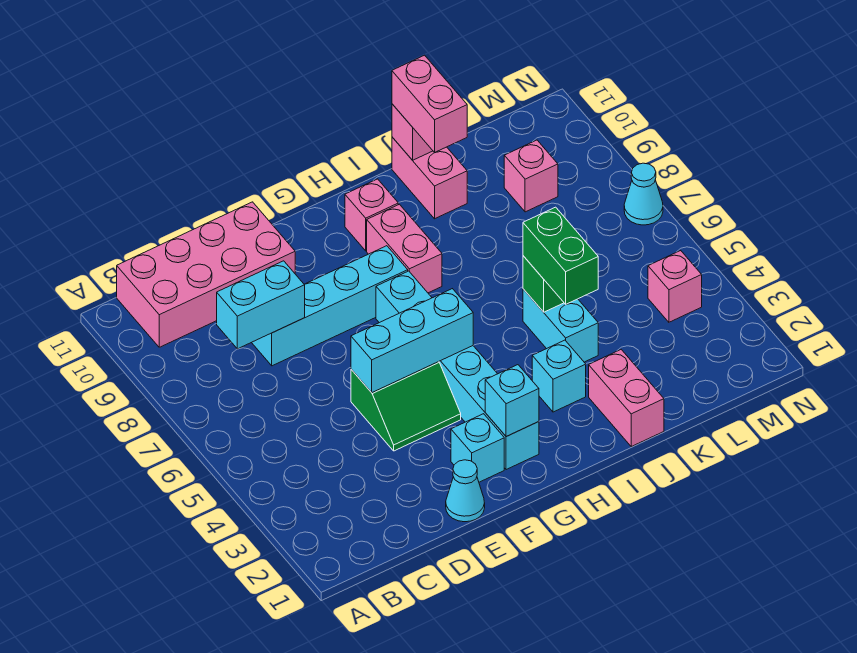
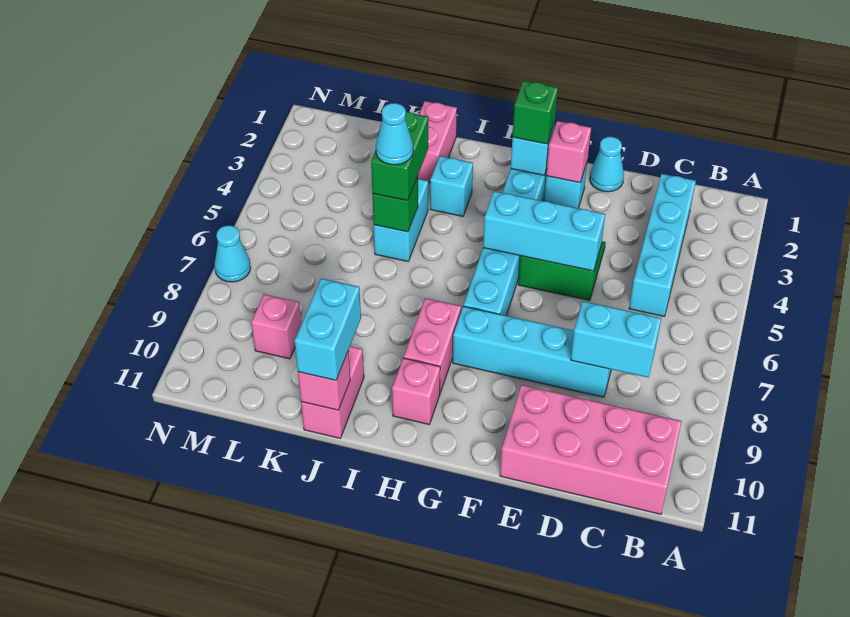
none -> cyan 1x4 brick [629,174,696,317]
none -> green 1x1 brick [513,81,558,144]
none -> cyan 1x1 cone [376,103,413,165]
pink 1x2 brick [392,55,467,153] -> cyan 1x2 brick [295,278,361,380]
pink 1x1 brick [648,251,702,322] -> pink 1x1 brick moved to [546,121,591,183]

